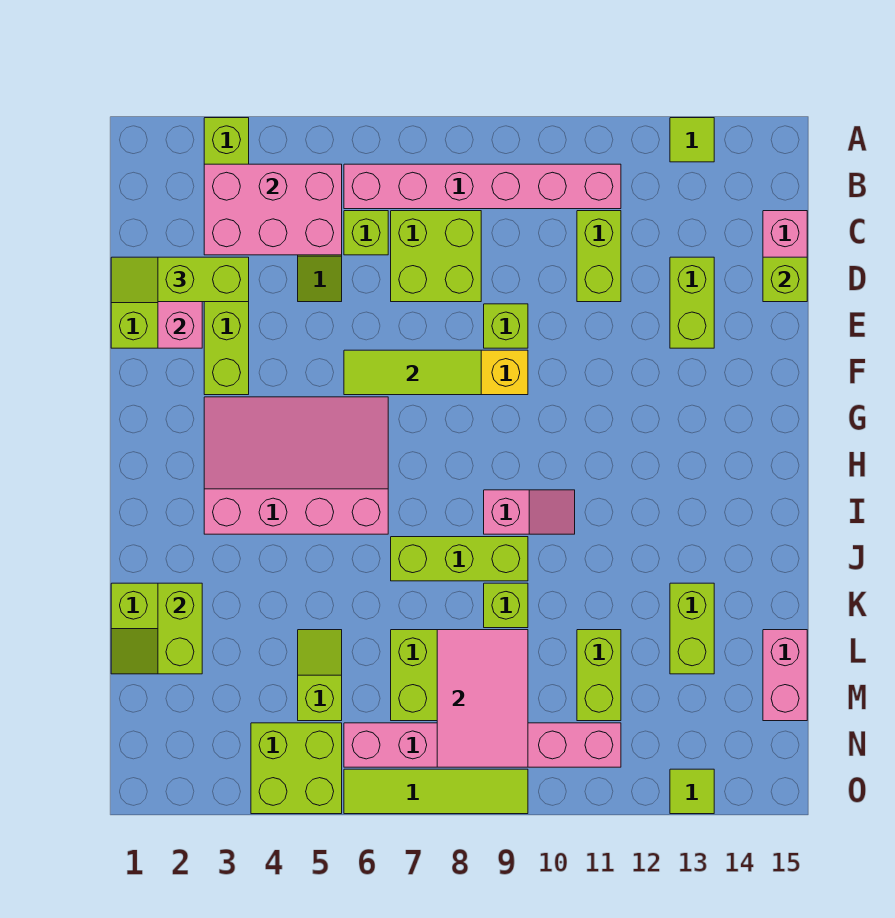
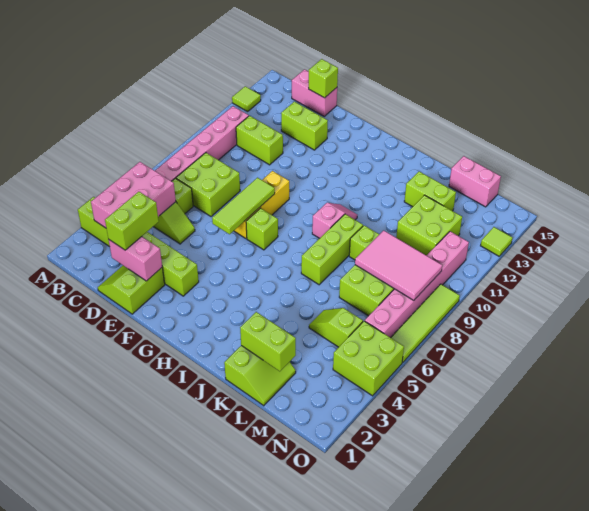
lime 1x1 brick [484,304,528,348] -> lime 1x1 brick moved to [246,208,278,250]
pink 3x4 slope [204,397,388,534] -> none
lime 1x2 brick [577,630,621,721] -> lime 2x2 brick [396,195,462,256]

